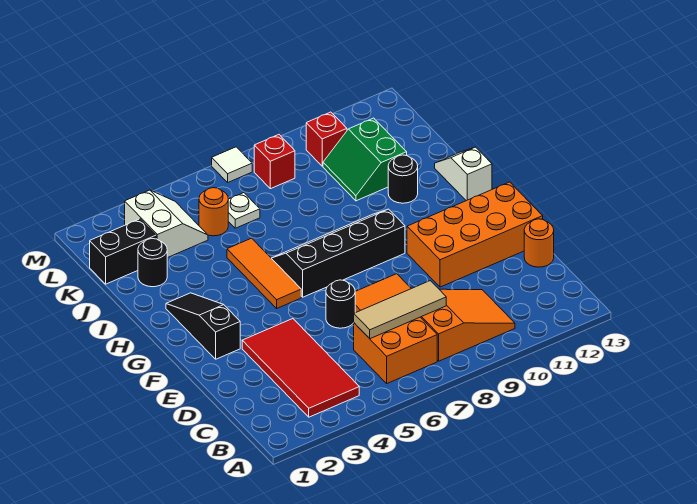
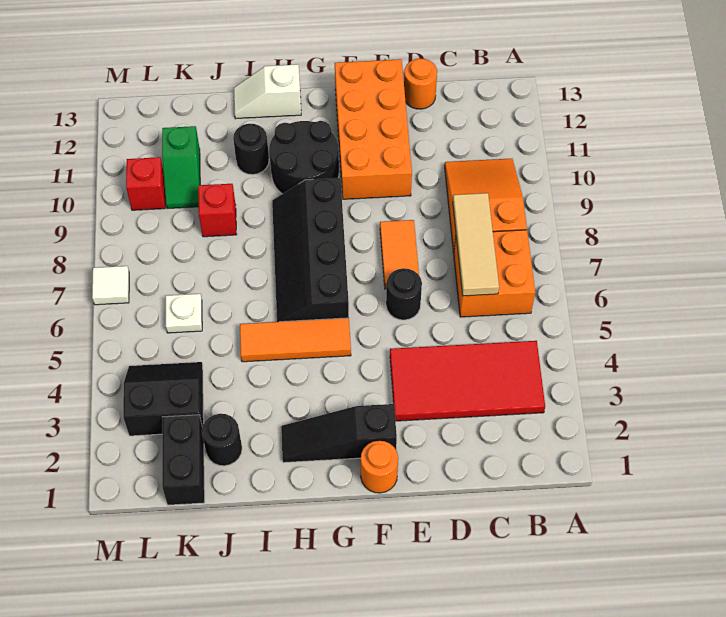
none -> black 2x2 round brick [269,121,339,194]
green 2x2 slope [323,118,407,201] -> green 1x2 slope [162,126,200,209]
white 2x2 slope [125,190,208,258] -> black 2x2 slope [123,362,204,436]
orange 1x1 round brick [199,188,228,236] -> orange 1x1 round brick moved to [361,441,398,493]
red 1x1 brick [254,135,295,189] -> red 1x1 brick moved to [198,184,237,237]

